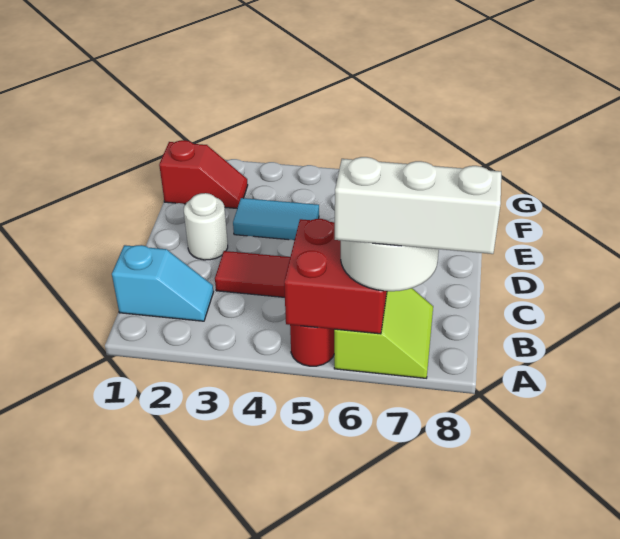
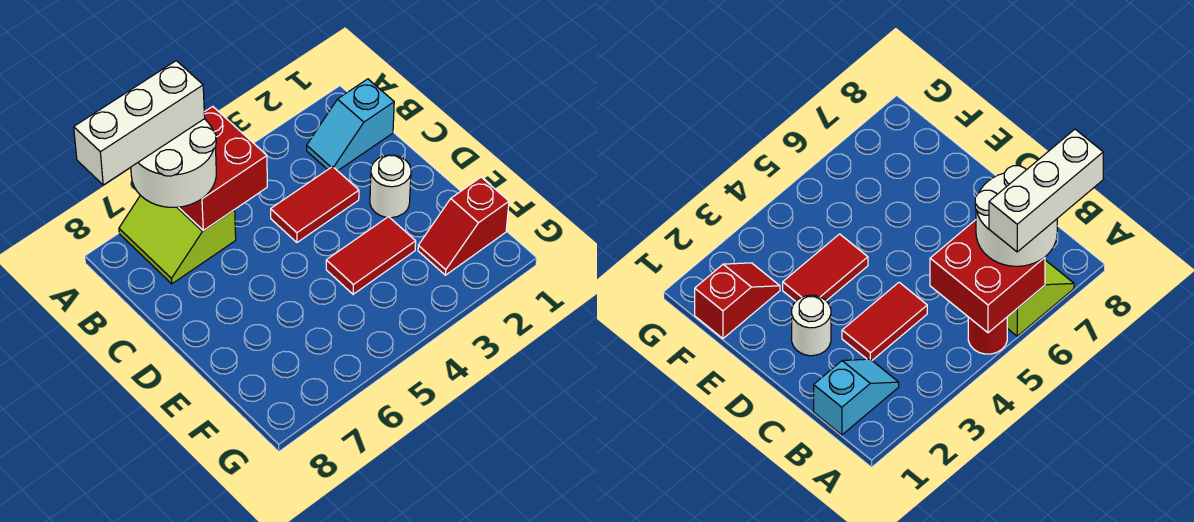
cyan 1x2 tile [233,198,319,240] -> red 1x2 tile [326,217,416,294]

